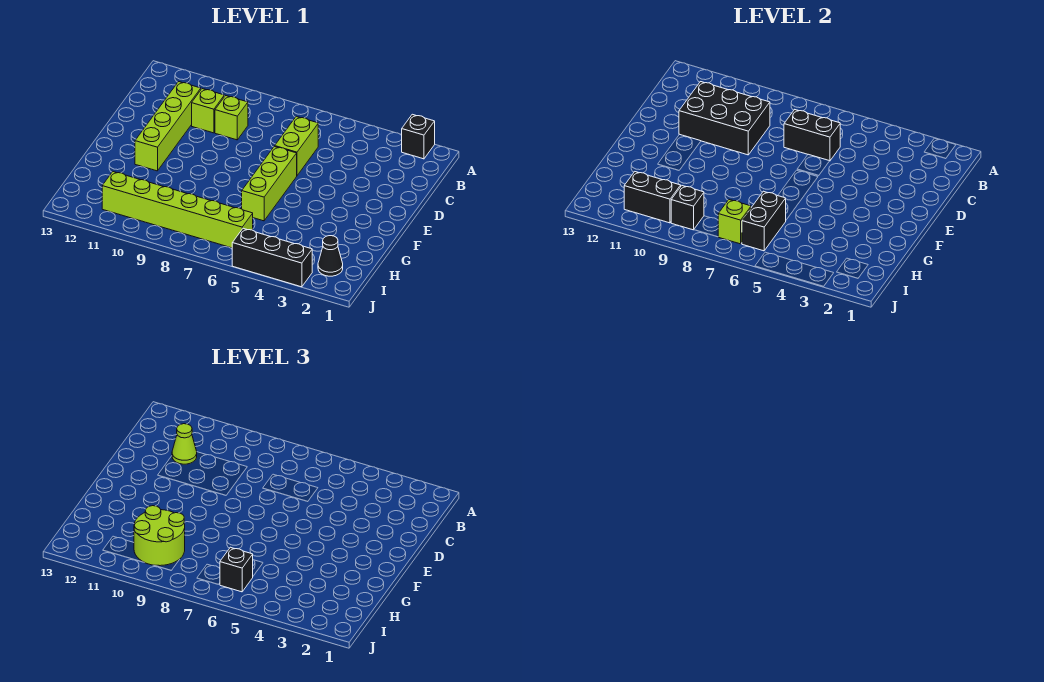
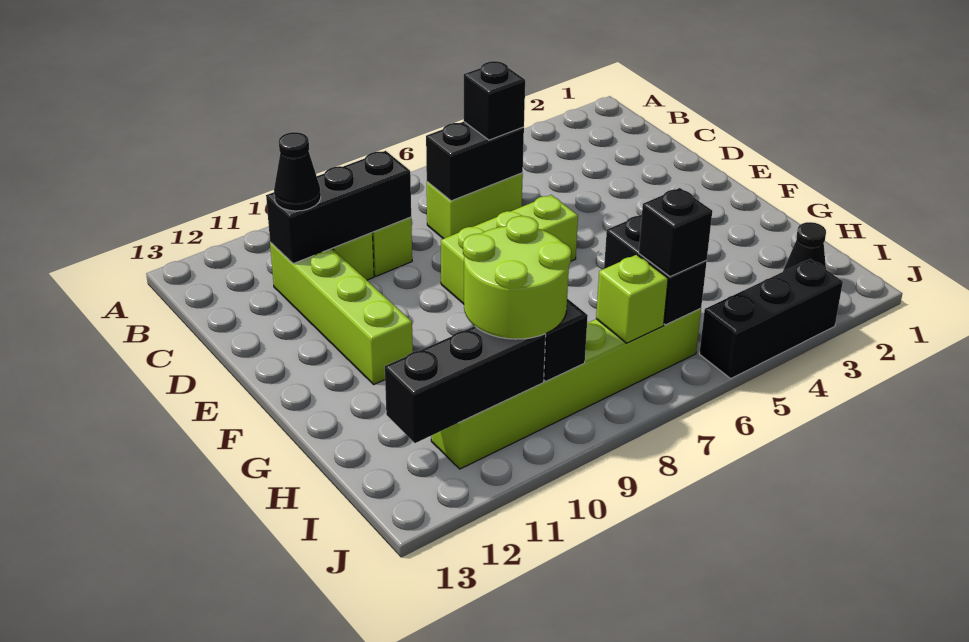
black 1x1 brick [402,114,435,159] -> black 1x1 brick moved to [464,61,525,140]
lime 1x2 brick [275,116,318,175] -> lime 1x2 brick turned to [427,173,523,239]
black 2x3 brick [679,82,770,155] -> black 1x3 brick [266,151,411,264]
lime 1x1 cone [172,424,197,464] -> black 1x1 cone [274,132,321,211]
lime 1x3 brick [242,146,297,221] -> lime 1x3 brick turned to [441,195,578,304]
black 1x2 brick [624,172,681,223] -> black 1x3 brick [385,326,546,443]

